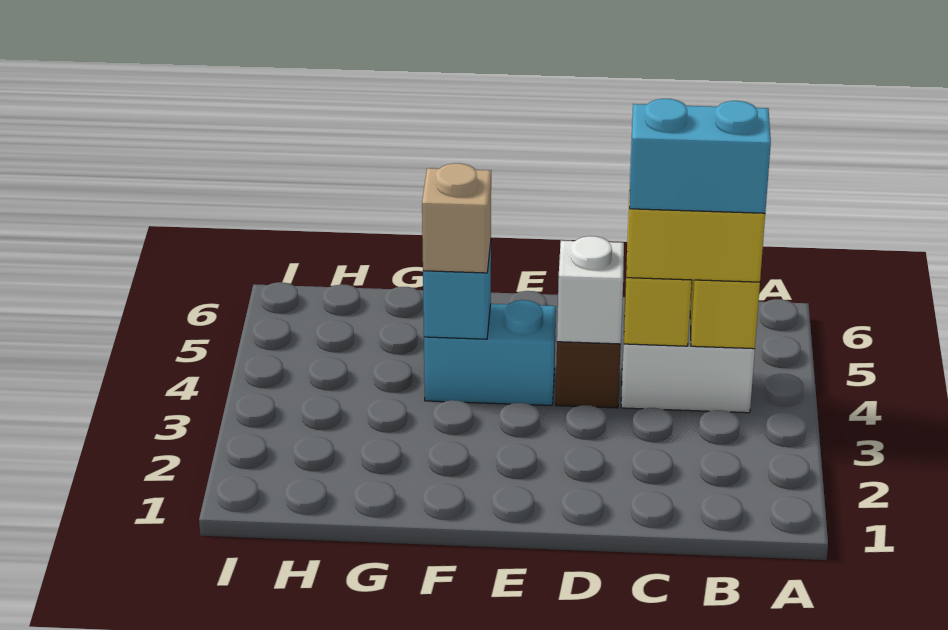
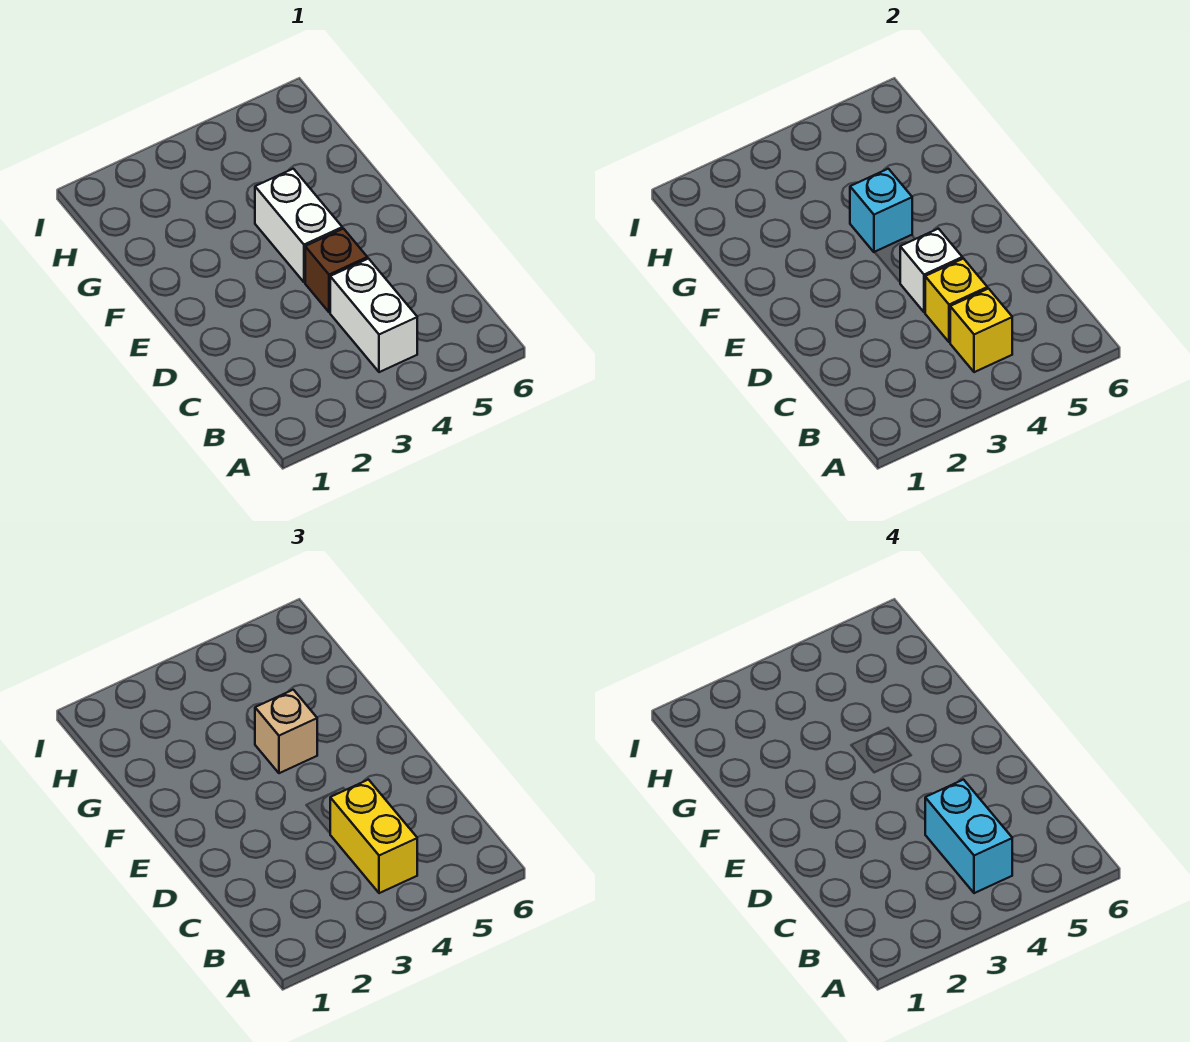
cyan 1x2 brick [424,300,556,406] -> white 1x2 brick [255,169,342,282]

